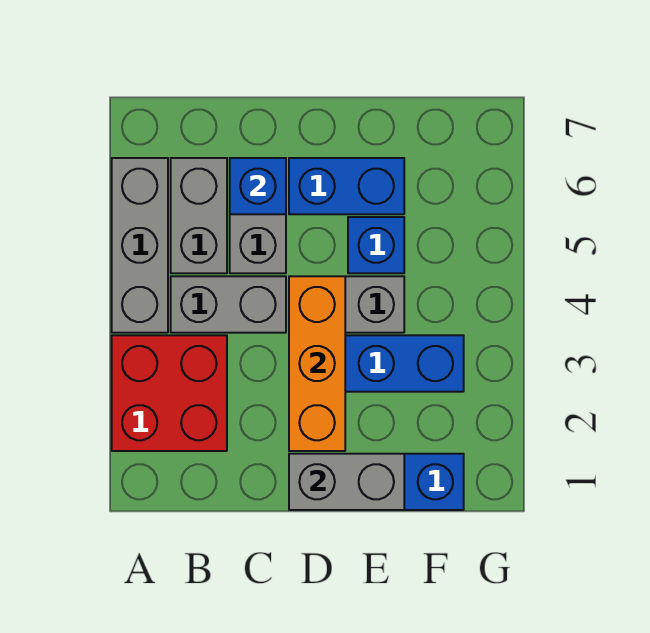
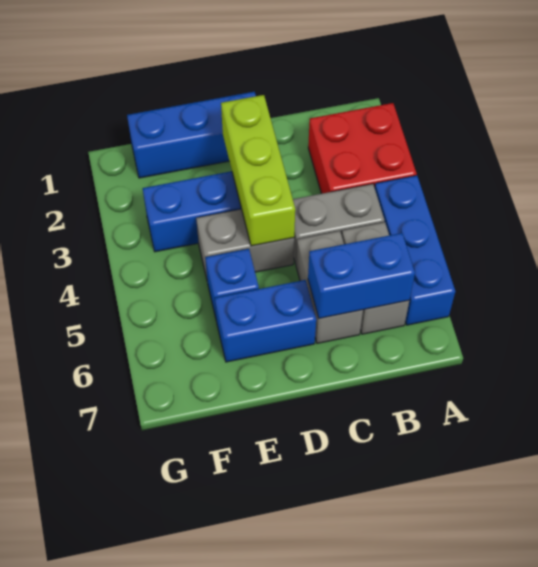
grey 1x3 brick [112,158,168,333] -> blue 1x3 brick [375,175,455,325]
blue 1x1 brick [230,158,286,214] -> blue 1x2 brick [308,233,415,318]
grey 1x2 brick [289,454,404,510] -> none
orange 1x3 brick [289,276,345,451] -> lime 1x3 brick [221,95,295,246]

